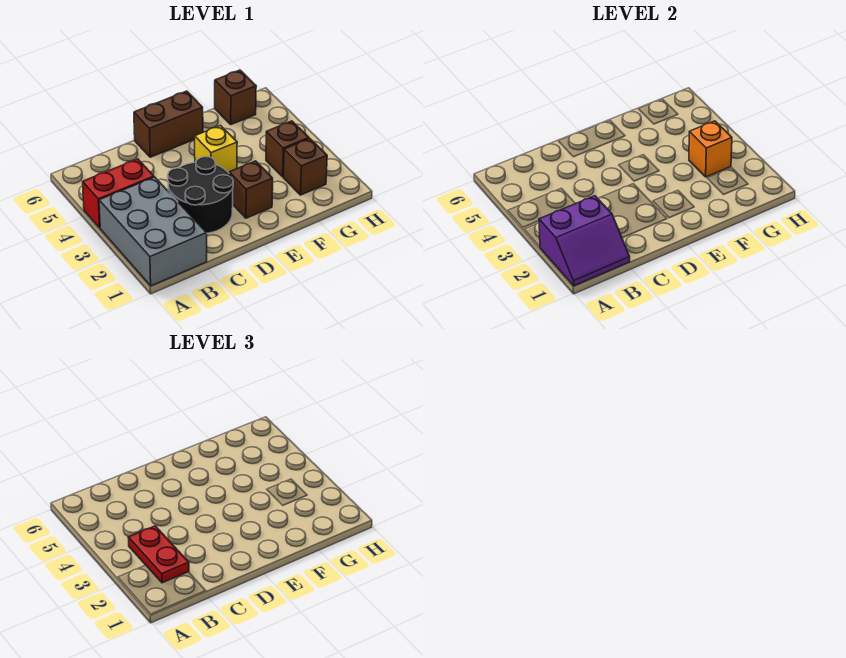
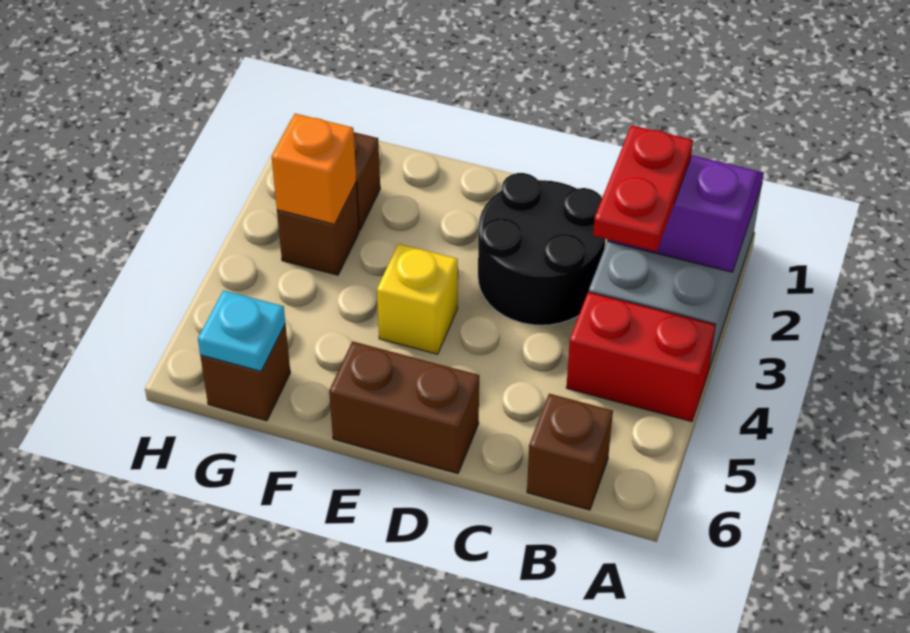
brown 1x1 brick [229,161,273,218] -> brown 1x1 brick moved to [527,394,613,510]
none -> cyan 1x1 plate [198,290,285,371]

